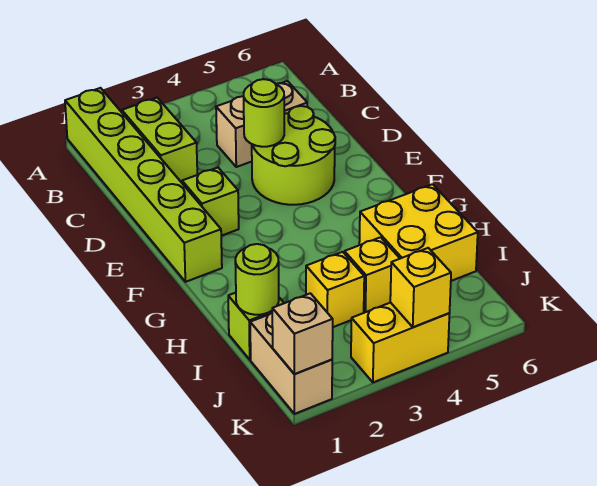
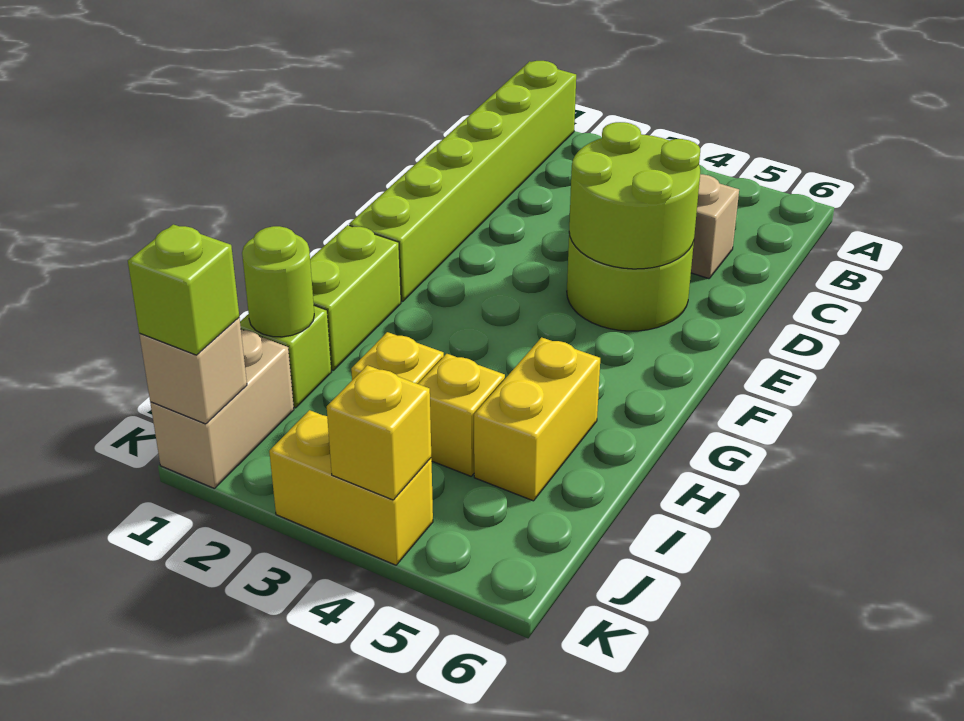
lime 1x2 brick [122,98,197,183] -> lime 1x2 brick moved to [310,225,401,370]
lime 1x1 round brick [244,79,284,147] -> lime 2x2 round brick [569,122,700,269]
lime 1x1 brick [182,168,239,236] -> lime 1x1 brick moved to [128,224,239,355]
yellow 2x2 brick [359,184,478,281] -> yellow 1x2 brick [474,337,600,501]

